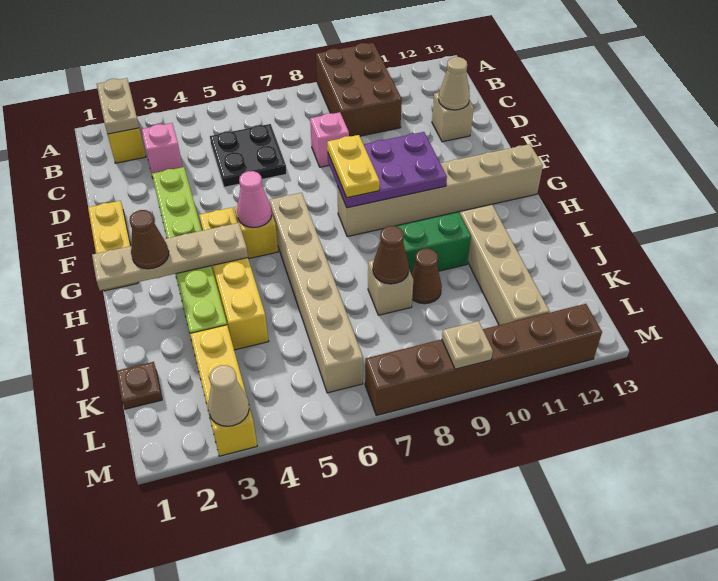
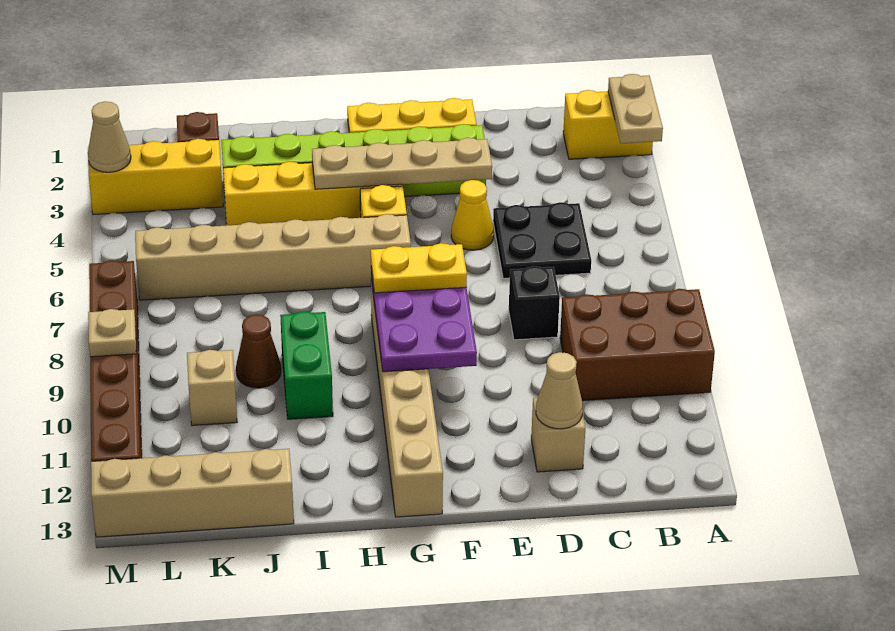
tan 1x2 plate [97,78,139,134] -> tan 1x2 plate turned to [608,74,663,144]
pink 1x1 brick [141,123,182,178] -> none
pink 1x1 brick [310,112,349,167] -> black 1x1 brick [509,266,560,340]
none -> yellow 1x1 cone [451,180,494,250]
pink 1x1 cone [237,171,272,228] -> none
tan 1x4 plate [92,223,248,290] -> tan 1x4 plate turned to [312,138,492,189]
brown 1x1 cone [130,210,169,269] -> none
tan 1x4 brick [460,205,549,325] -> tan 1x4 brick moved to [91,449,294,537]
tan 1x1 brick [368,260,413,315] -> tan 1x1 brick moved to [187,350,237,426]
brown 1x1 cone [373,226,409,284] -> none

